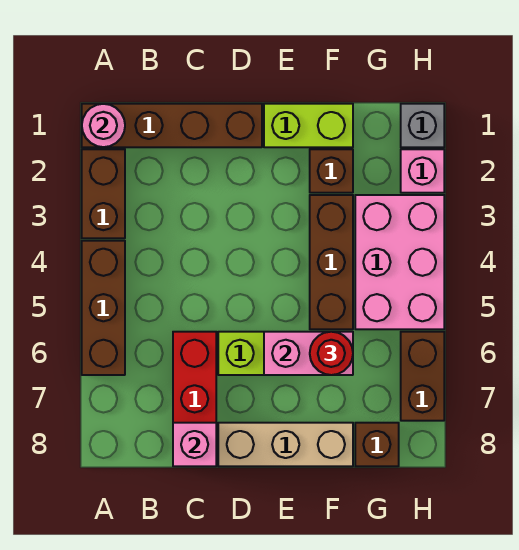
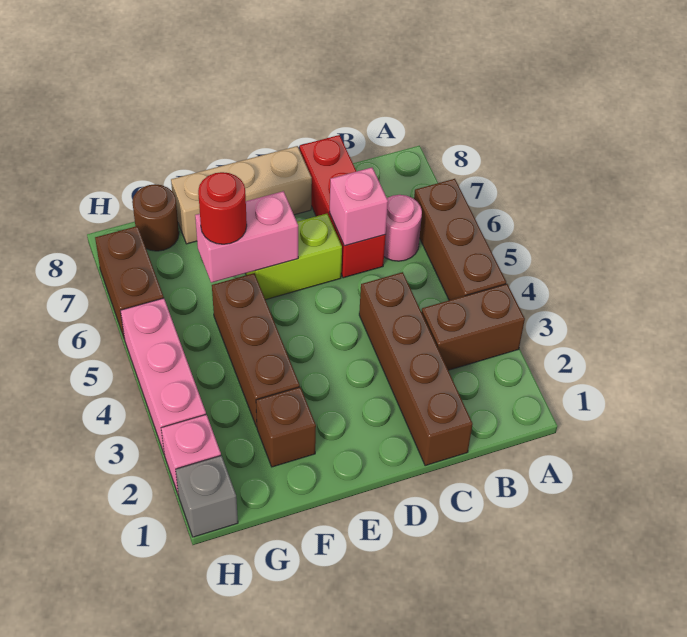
brown 1x4 brick [82,104,262,147] -> brown 1x4 brick turned to [359,272,473,466]
pink 1x1 round brick [82,104,125,147] -> pink 1x1 round brick moved to [384,195,422,261]
brown 1x2 brick [82,149,125,238] -> brown 1x2 brick turned to [421,284,525,370]
pink 1x1 brick [173,423,216,466] -> pink 1x1 brick moved to [329,168,388,246]
lime 1x2 brick [264,104,353,147] -> none
pink 2x3 brick [355,195,444,329] -> pink 1x3 brick [120,298,206,453]
brown 1x1 brick [355,423,399,466] -> brown 1x1 round brick [132,184,179,251]

